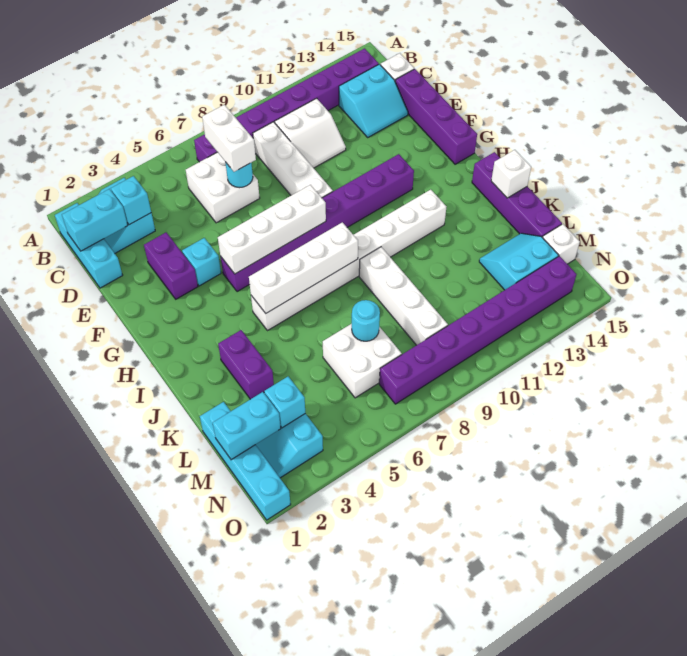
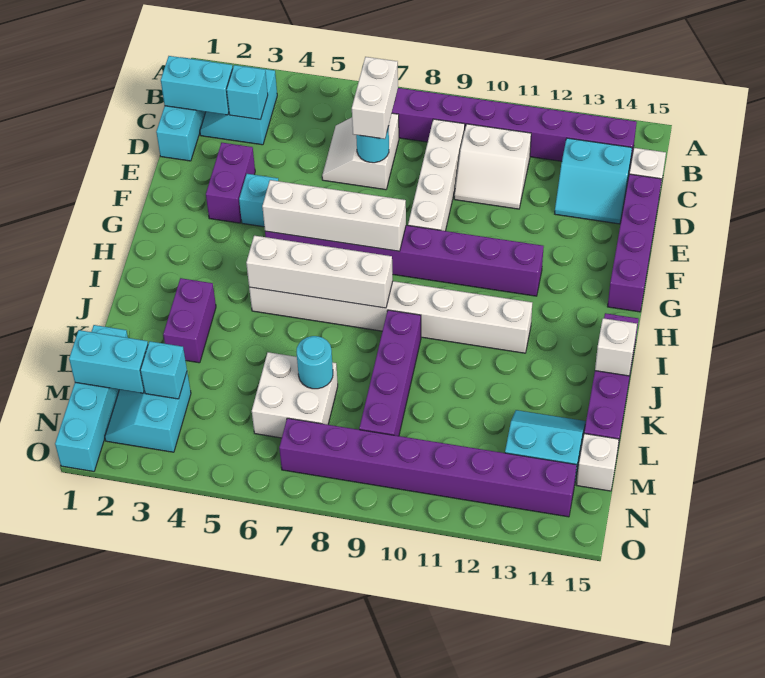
white 2x2 brick [186,152,260,223] -> white 2x2 slope [322,113,399,190]
white 1x4 brick [359,247,448,345] -> purple 1x4 brick [359,310,421,436]

